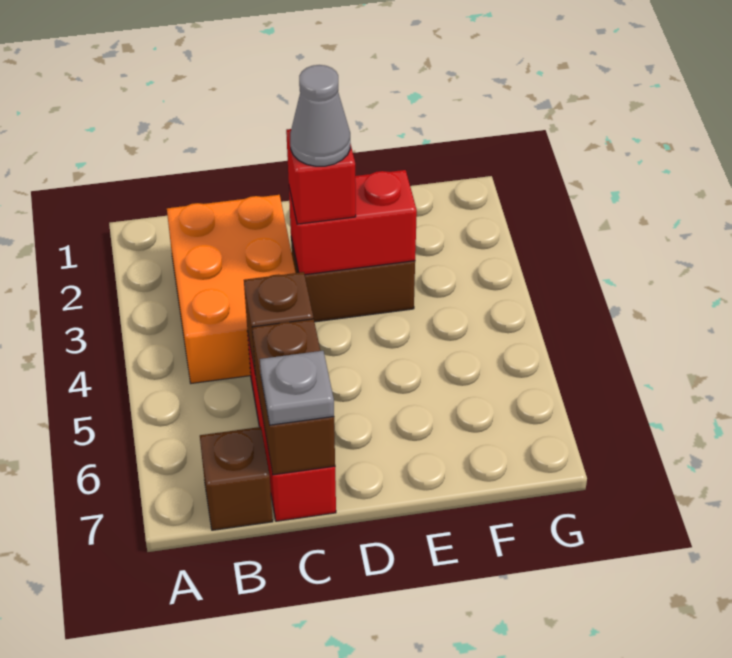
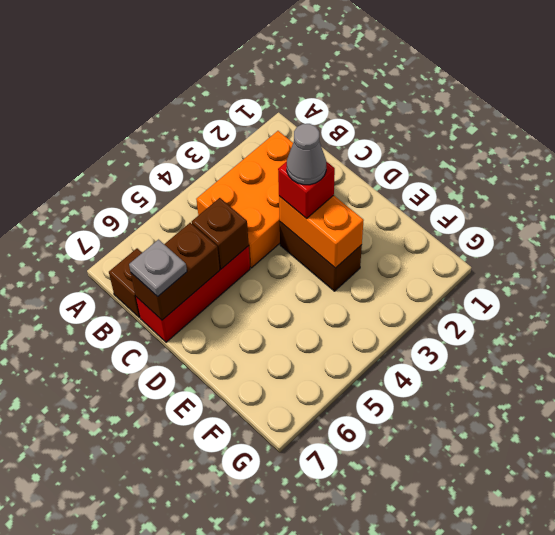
red 1x2 brick [289,170,417,275] -> orange 1x2 brick [279,195,364,268]

